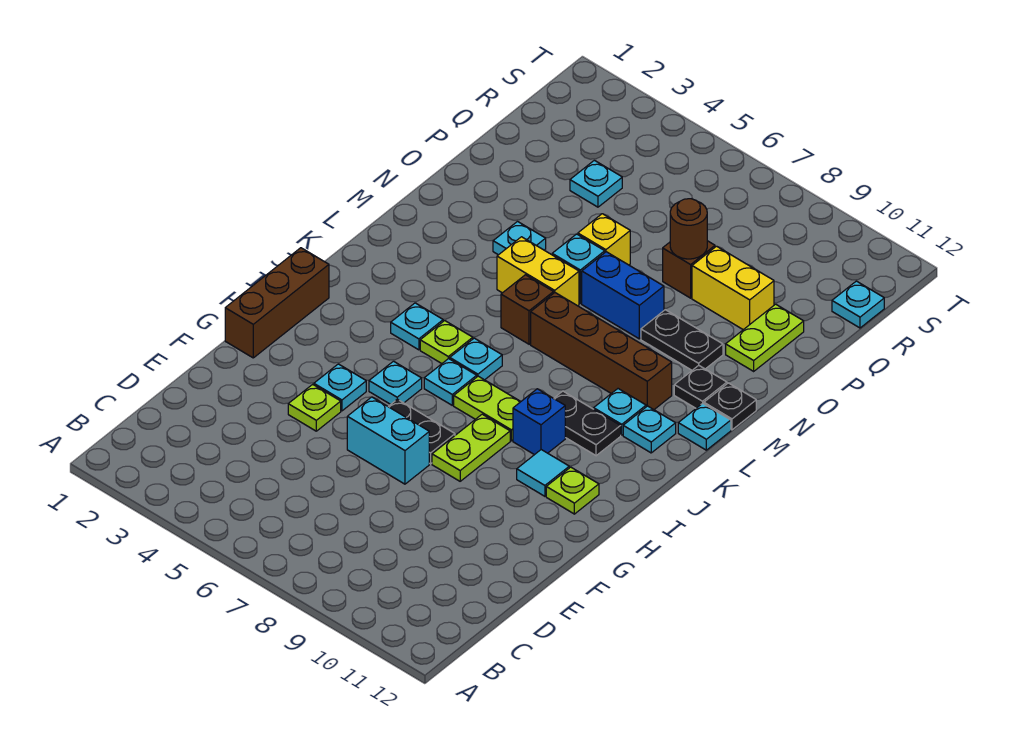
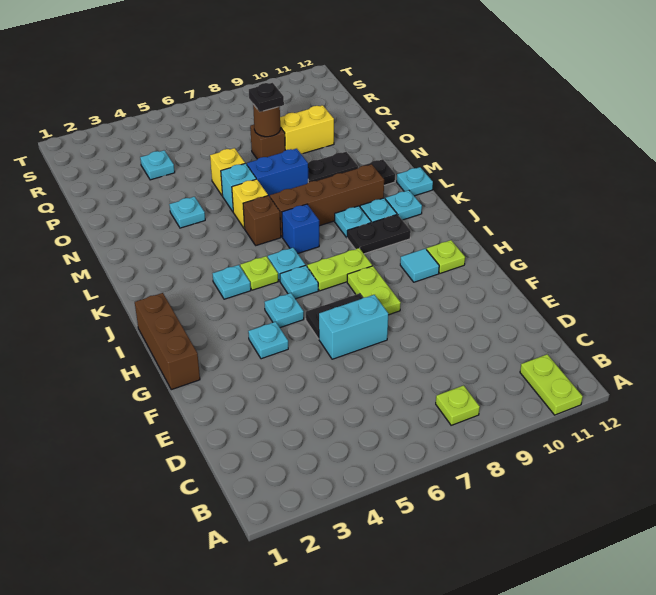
lime 1x1 plate [288,384,341,431] -> lime 1x1 plate moved to [436,386,480,425]
blue 1x1 brick [513,389,565,455] -> blue 1x1 brick moved to [282,204,319,253]
yellow 1x2 brick [497,237,579,306] -> yellow 1x1 brick [232,179,268,229]
black 1x1 plate [704,383,756,430] -> black 1x1 plate moved to [249,83,284,112]
lime 1x2 plate [726,304,804,371] -> lime 1x2 plate moved to [520,354,583,415]
cyan 1x1 plate [832,281,884,328] -> cyan 1x1 plate moved to [335,206,371,238]

